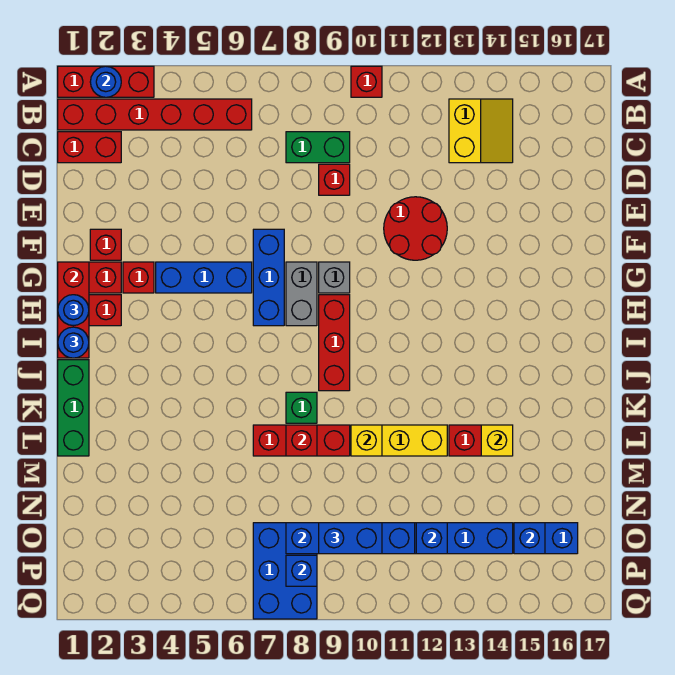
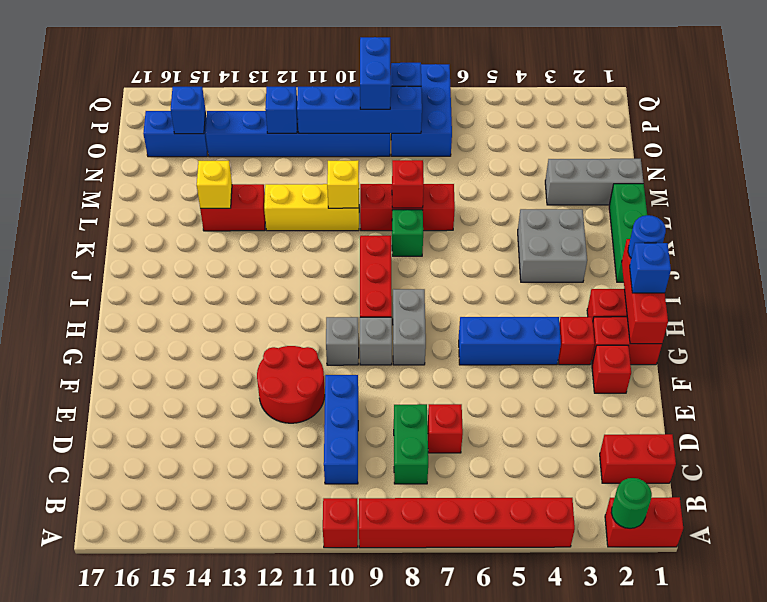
red 1x3 brick [58,66,154,97] -> red 1x2 brick [605,497,683,547]
blue 1x1 round brick [90,66,121,97] -> green 1x1 round brick [611,478,652,529]
red 1x6 brick [58,99,252,130] -> red 1x6 brick moved to [359,497,575,548]
yellow 2x2 slope [449,99,513,163] -> none
green 1x2 brick [286,132,350,163] -> green 1x2 brick turned to [394,404,428,484]
red 1x1 brick [319,164,350,195] -> red 1x1 brick moved to [428,404,463,453]
blue 1x3 brick [253,229,284,326] -> blue 1x3 brick moved to [324,375,358,484]
none -> grey 1x1 brick [326,317,359,365]
blue 1x1 round brick [58,295,89,326] -> blue 1x1 brick [630,243,671,293]
none -> grey 2x2 brick [518,209,587,282]
none -> grey 1x3 brick [545,159,644,205]
blue 1x2 brick [319,523,382,554] -> blue 1x2 brick turned to [360,37,391,109]

